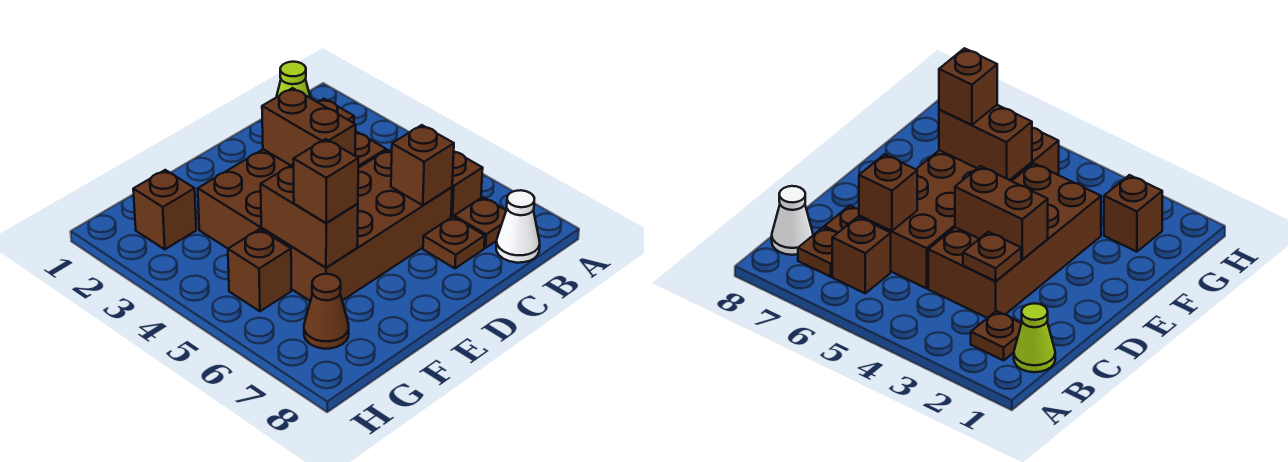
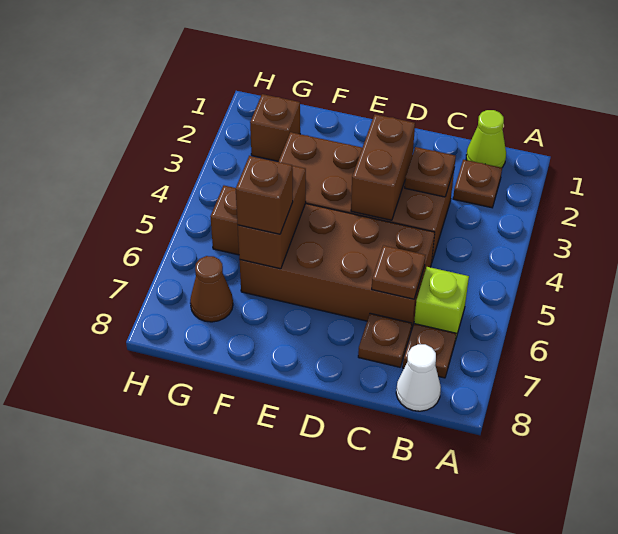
brown 1x1 brick [451,151,483,217] -> lime 1x1 brick [414,267,469,340]
brown 1x1 brick [391,125,454,205] -> brown 1x1 plate [372,245,425,299]

